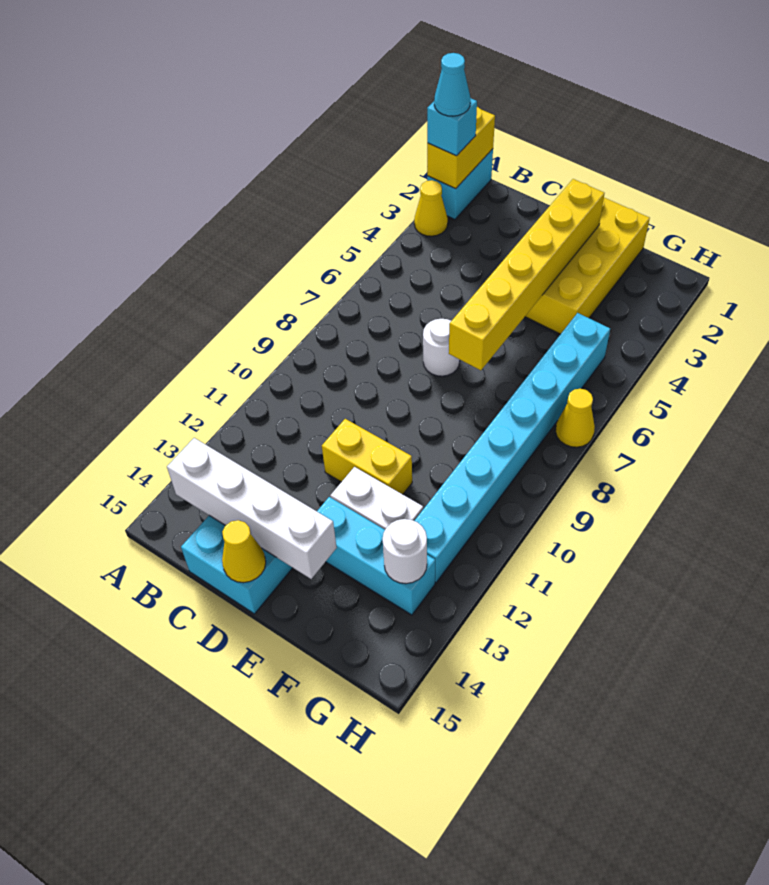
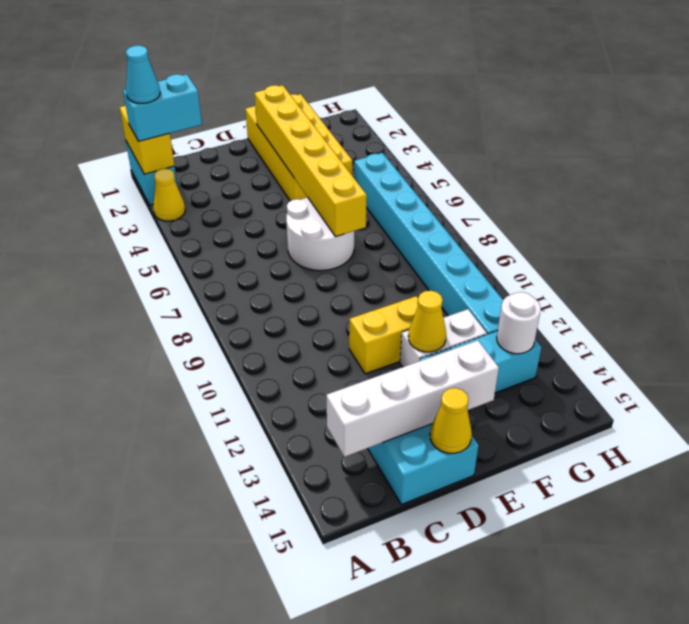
cyan 1x1 brick [427,98,477,156] -> cyan 1x2 brick [123,74,202,141]
white 1x1 round brick [423,319,460,376] -> white 2x2 round brick [286,197,354,271]
yellow 1x1 cone [556,389,595,447] -> yellow 1x1 cone moved to [408,290,446,352]

